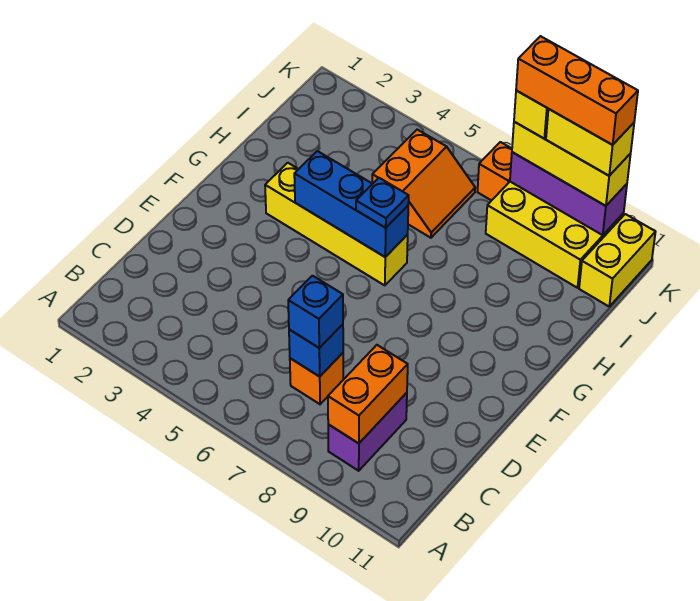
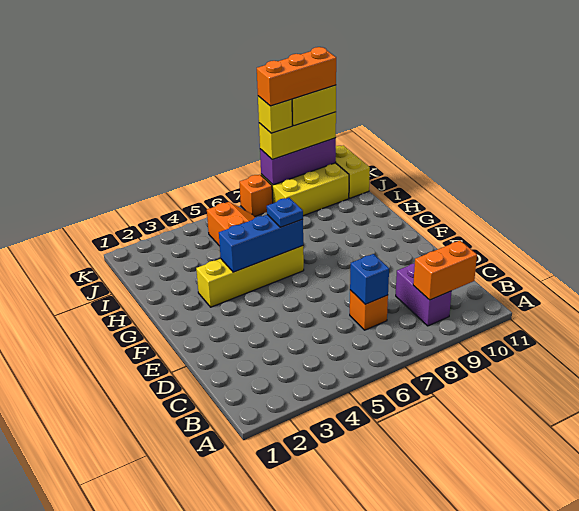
orange 1x2 brick [328,345,408,443] -> orange 1x2 brick turned to [413,241,477,300]
blue 1x1 brick [288,276,343,348] -> none

